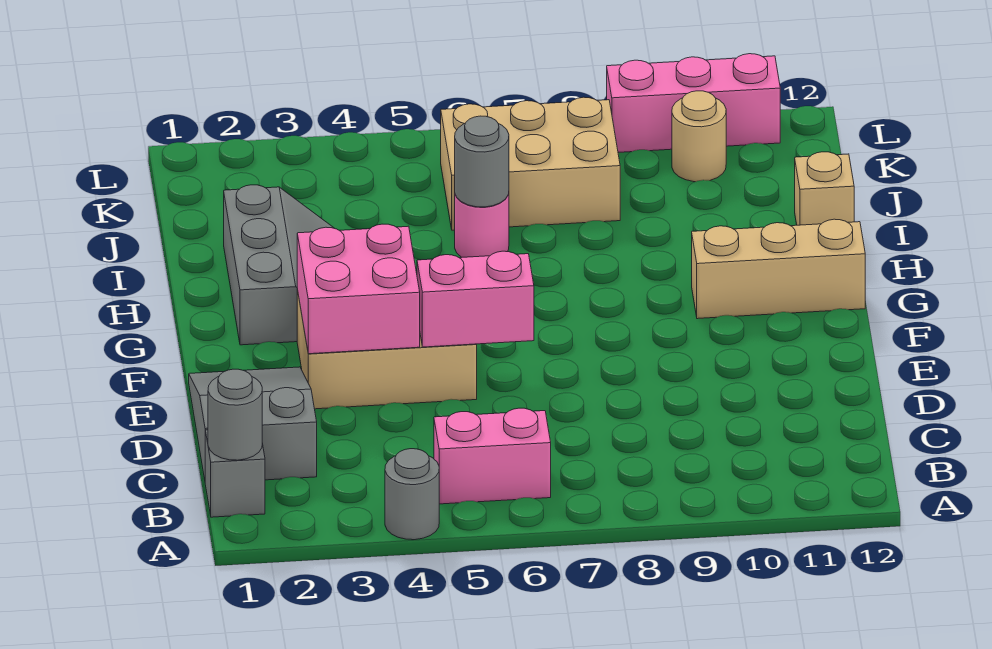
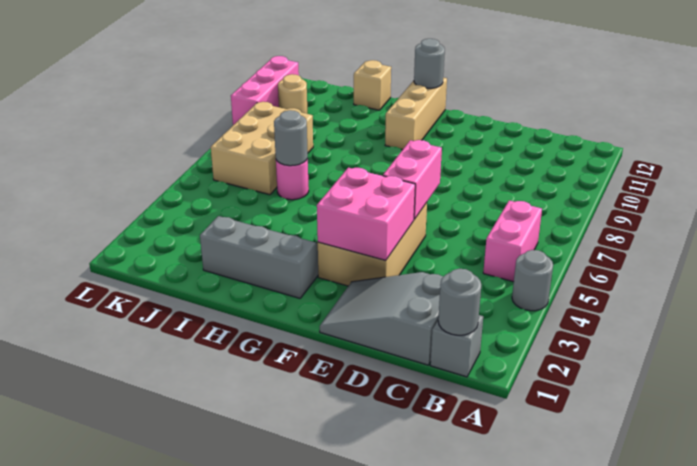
none -> grey 1x1 round brick [414,39,445,88]

